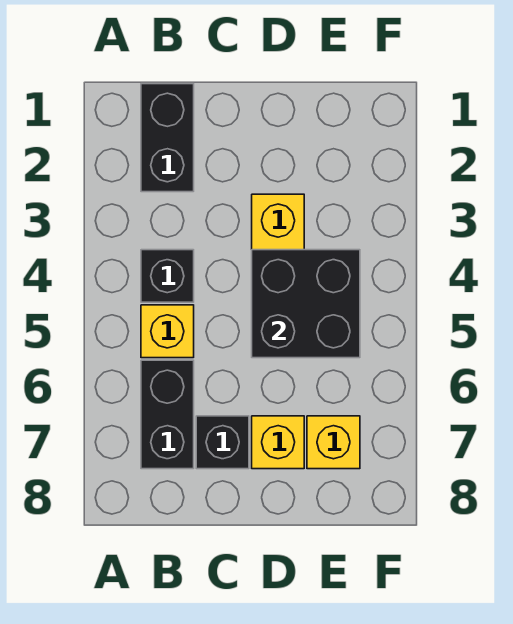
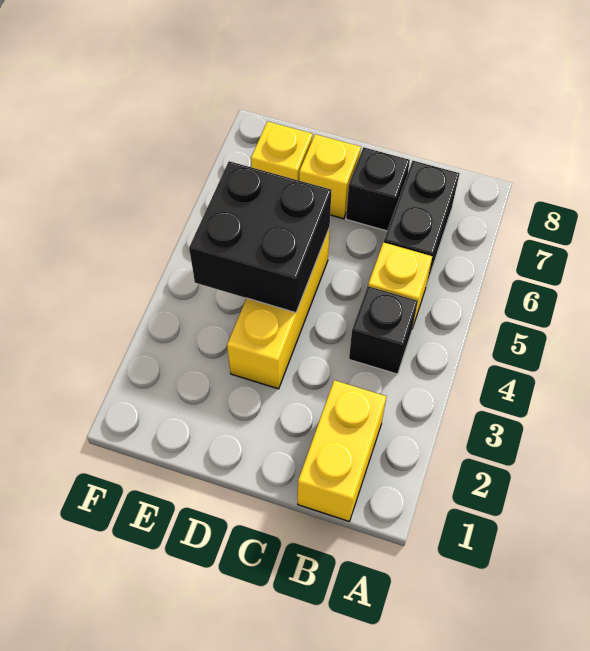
black 1x2 brick [141,84,194,192] -> yellow 1x2 brick [298,380,386,521]

